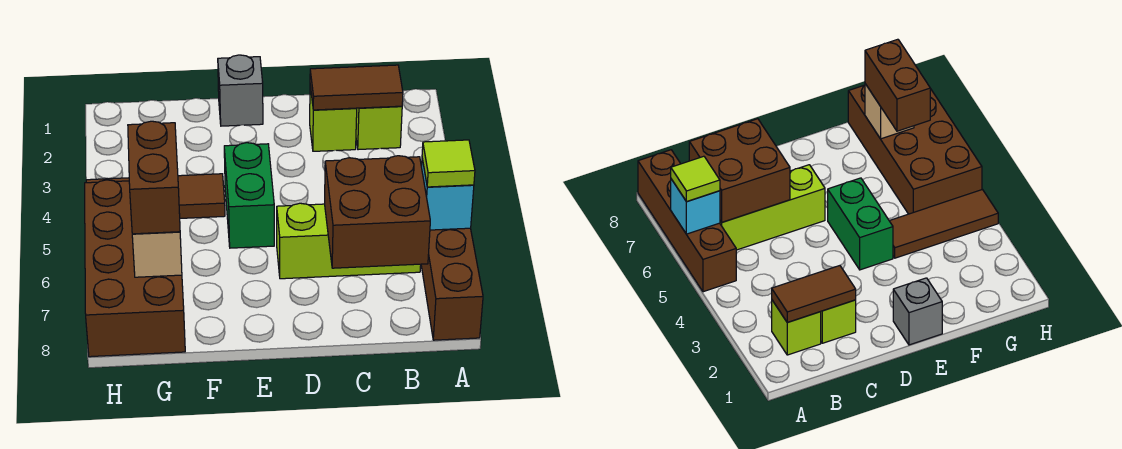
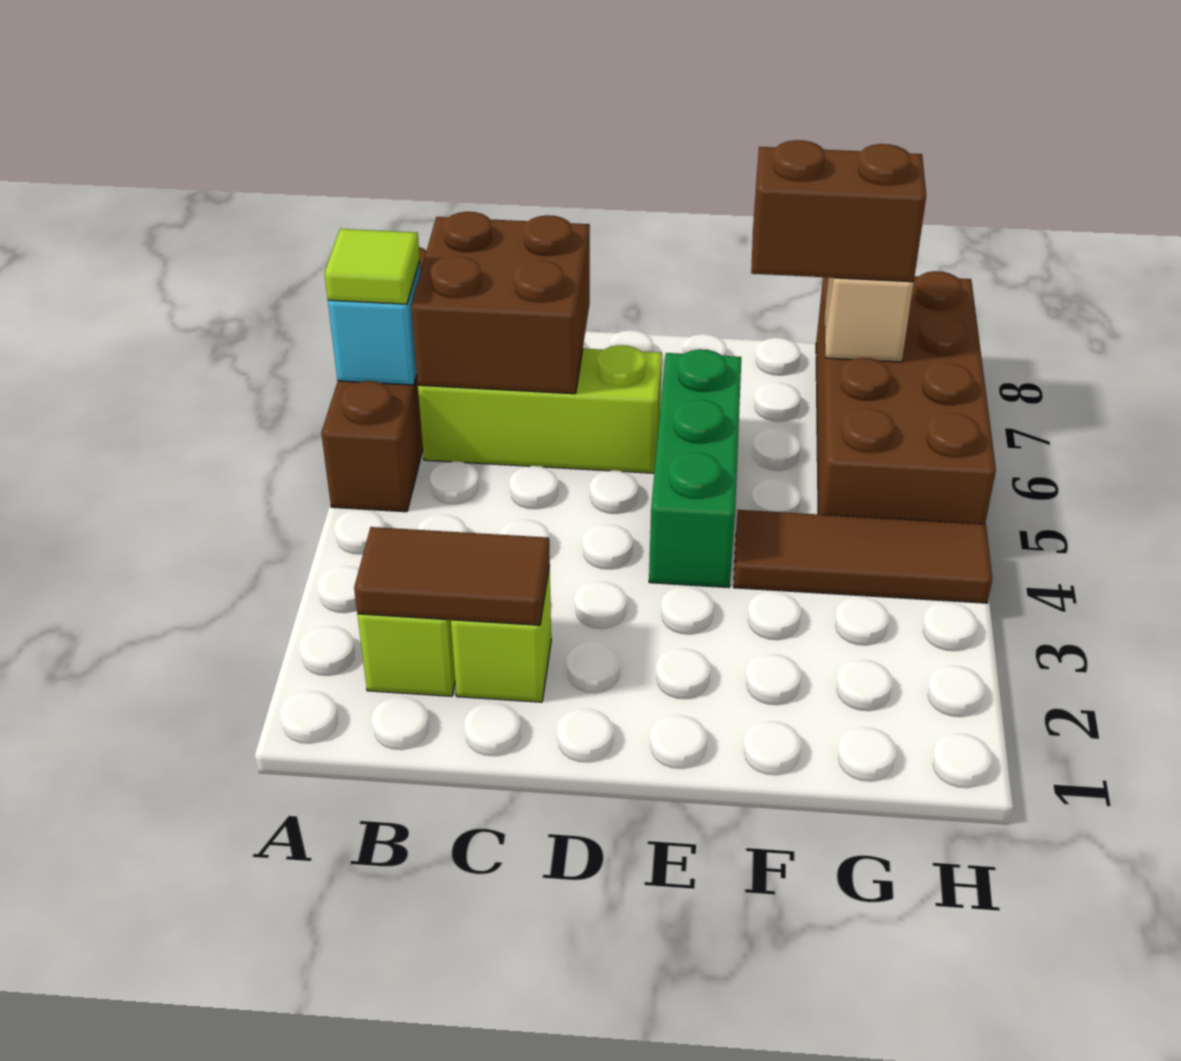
grey 1x1 brick [218,55,263,126] -> none
green 1x2 brick [224,143,274,248] -> green 1x3 brick [649,349,741,588]
brown 1x2 brick [128,121,180,234] -> brown 1x2 brick turned to [751,140,926,282]

